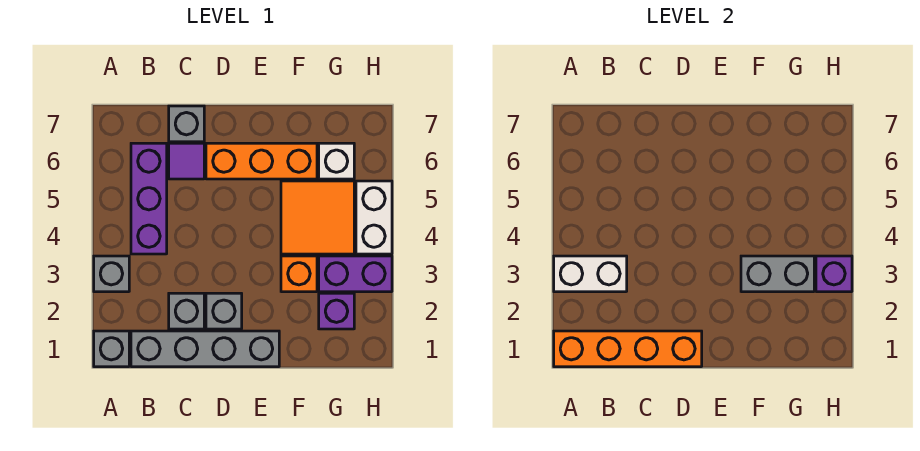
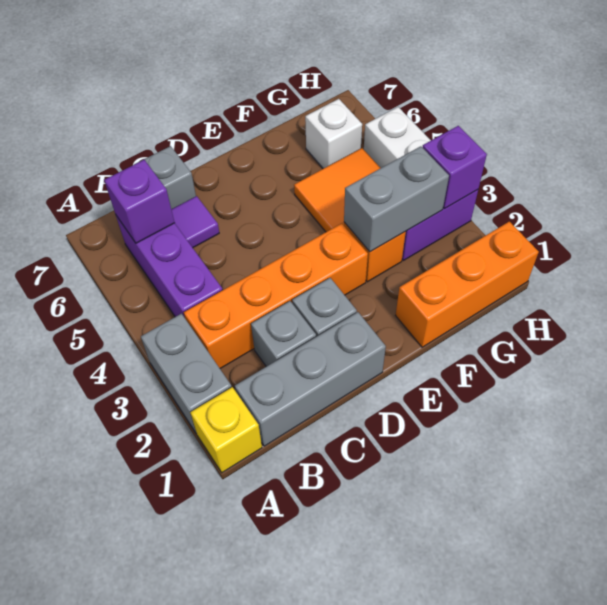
grey 1x1 brick [94,331,129,367] -> yellow 1x1 brick [190,387,262,473]
orange 1x4 brick [554,331,702,367] -> orange 1x4 brick moved to [184,223,368,368]
grey 1x1 brick [94,256,129,292] -> grey 1x2 brick [141,314,232,434]
white 1x2 brick [554,256,627,292] -> none
grey 1x4 brick [131,331,279,367] -> grey 1x3 brick [235,312,386,446]
orange 1x3 brick [206,143,317,179] -> orange 1x3 brick moved to [396,222,539,347]
purple 1x1 brick [319,293,354,329] -> purple 1x1 brick moved to [104,160,175,243]

